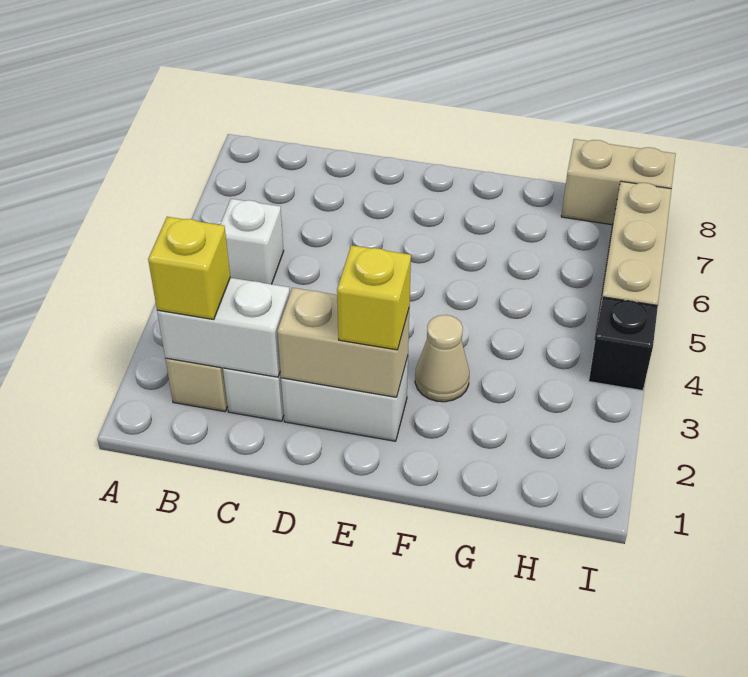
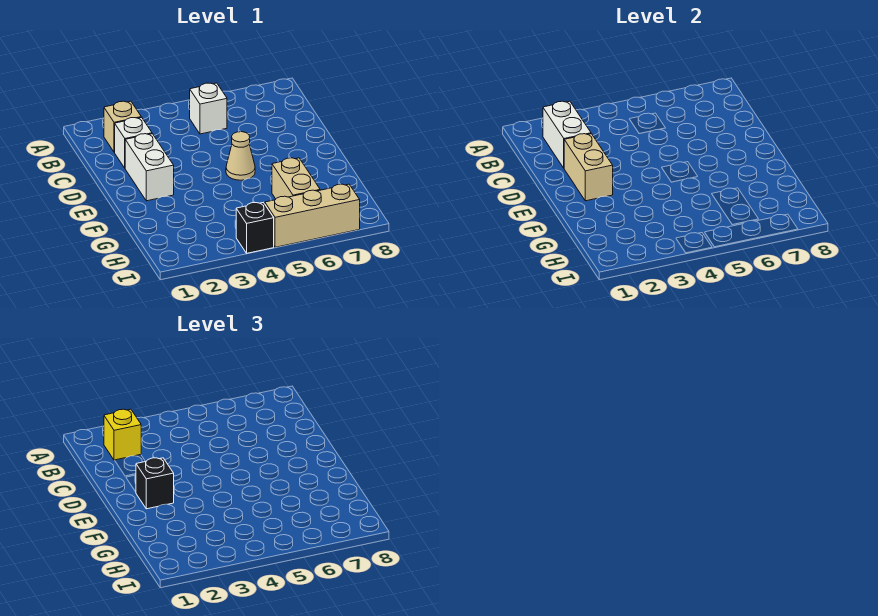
yellow 1x1 brick [337,245,411,350] -> black 1x1 brick [136,458,174,509]
tan 1x1 cone [415,315,469,402] -> tan 1x1 cone moved to [226,132,255,180]
tan 1x2 brick [561,139,676,225] -> tan 1x2 brick moved to [272,158,320,199]

